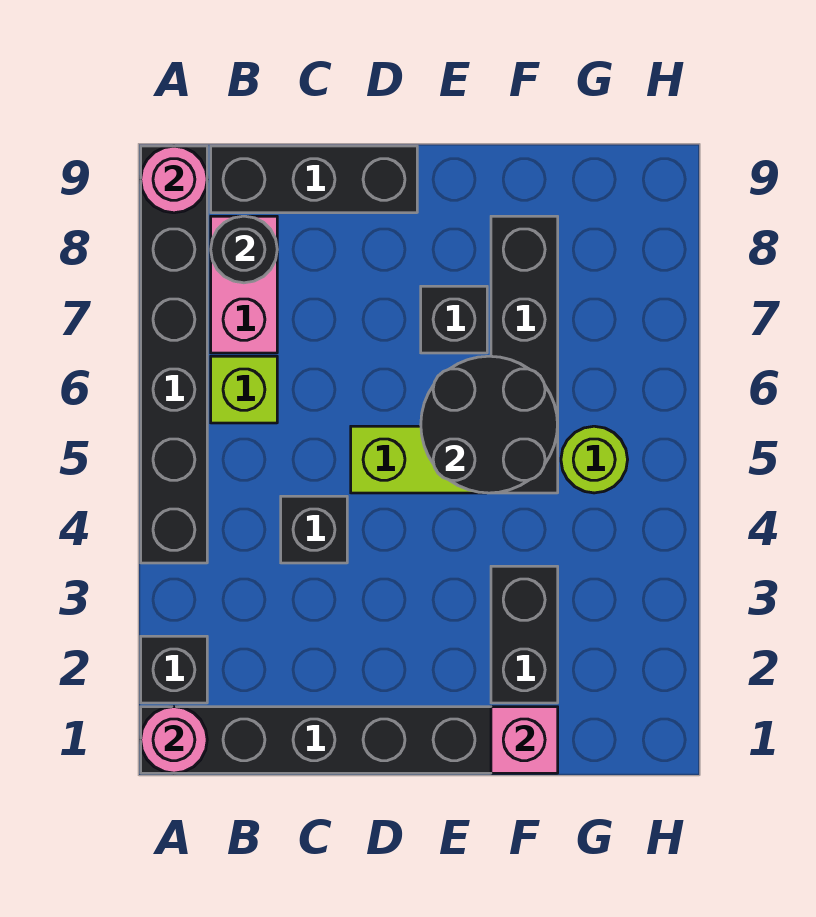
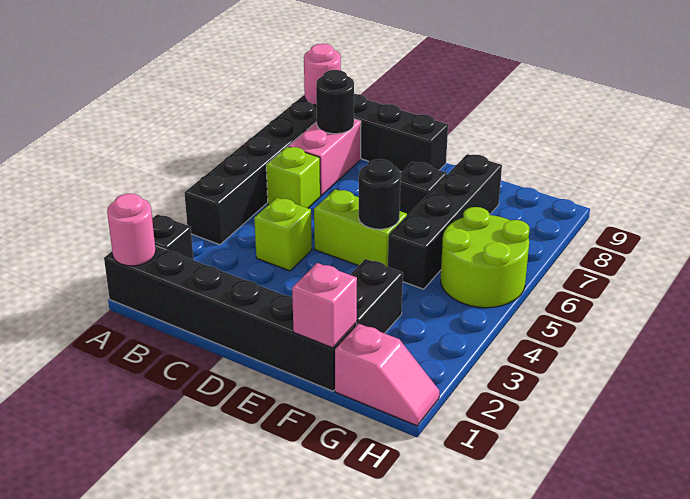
black 1x1 brick [281,496,347,563] -> lime 1x1 brick [254,198,312,271]
black 2x2 round brick [421,356,558,493] -> black 1x1 round brick [359,159,401,229]
none -> pink 1x2 slope [335,324,439,426]
lime 1x1 round brick [561,426,628,493] -> lime 2x2 round brick [441,207,529,308]

